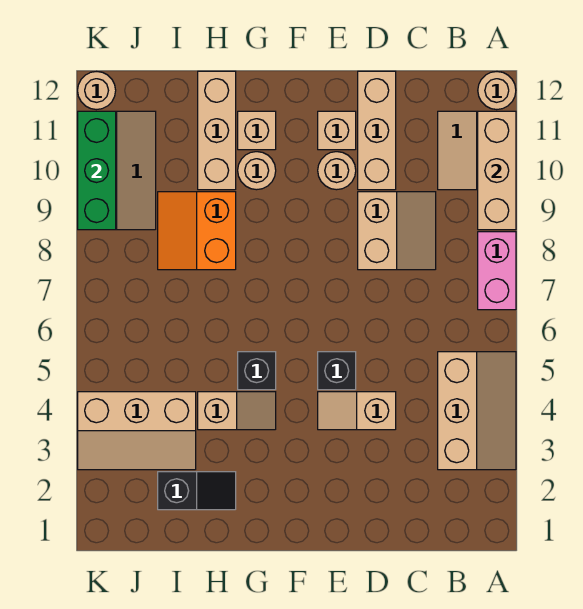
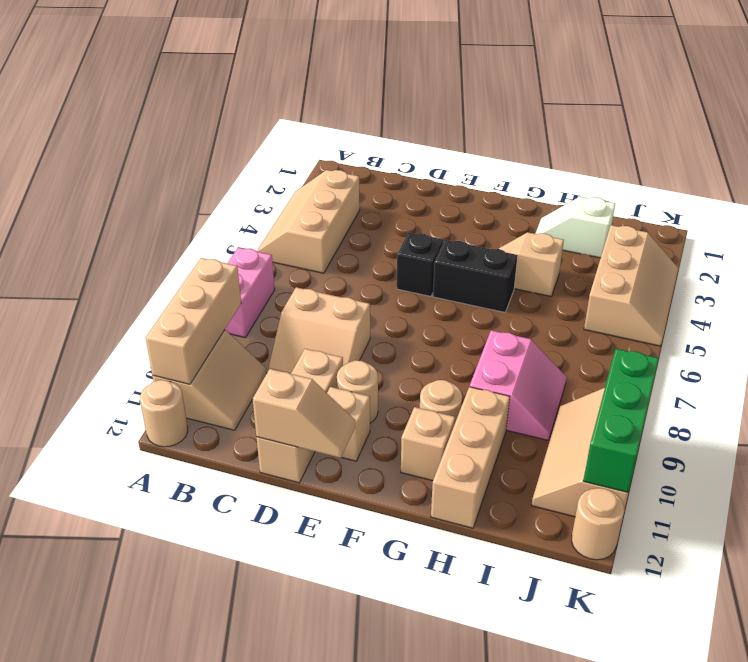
tan 2x2 slope [358,192,436,270] -> tan 2x2 slope turned to [269,287,370,374]
tan 1x2 slope [318,392,396,430] -> tan 1x2 slope moved to [253,369,355,458]
black 1x1 brick [238,352,276,390] -> black 1x2 brick [433,240,518,312]
black 1x2 slope [158,472,236,510] -> white 1x2 slope [535,197,615,258]
orange 2x2 slope [158,192,236,270] -> pink 2x2 slope [470,330,567,440]
tan 2x3 slope [78,392,196,470] -> tan 2x3 slope turned to [584,225,678,346]

